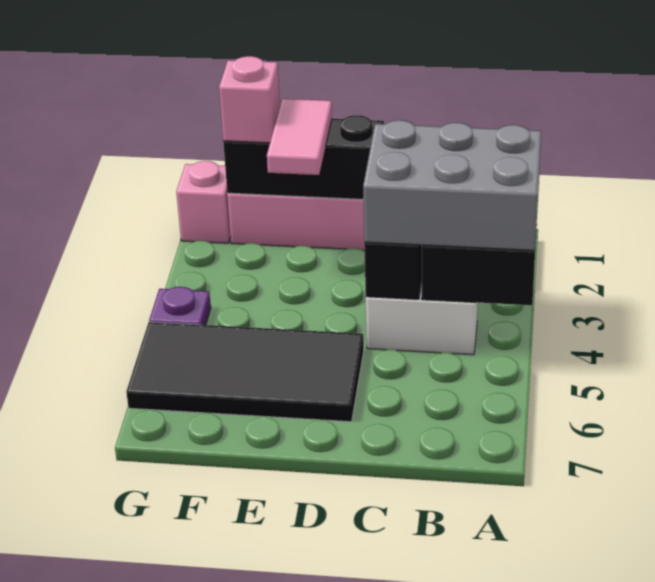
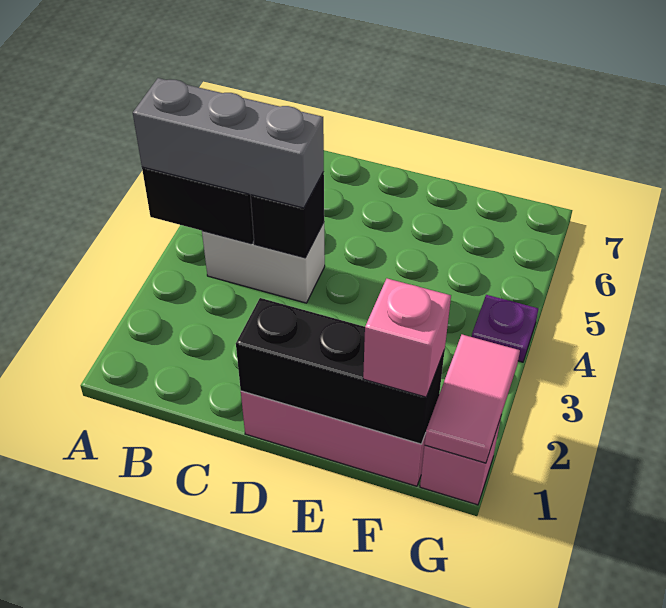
grey 2x3 brick [363,120,541,251] -> grey 1x3 brick [133,78,324,208]
black 2x4 tile [126,322,364,422] -> none
pink 1x2 tile [267,99,332,175] -> pink 1x2 tile moved to [425,335,520,463]

